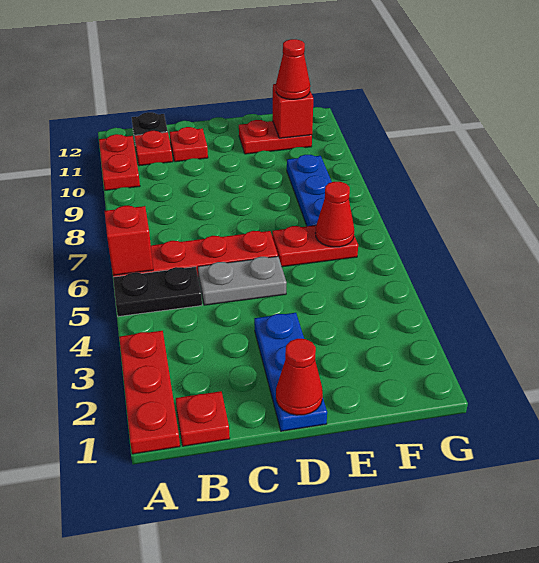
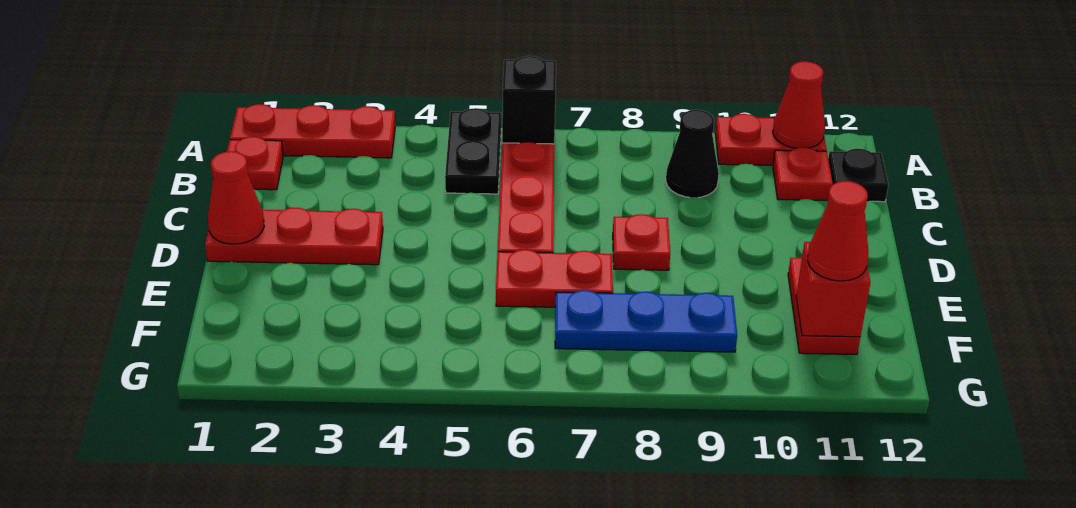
red 1x1 brick [105,206,153,275] -> black 1x1 brick [502,56,556,144]
none -> black 1x1 cone [666,110,719,197]
grey 1x2 plate [198,256,287,305] -> none
red 1x1 plate [170,127,208,162] -> red 1x1 plate moved to [613,214,670,270]
blue 1x3 plate [254,313,327,431] -> red 1x3 plate [205,208,383,265]
red 1x2 plate [272,225,358,267] -> red 1x2 plate turned to [496,250,613,307]
red 1x1 cone [315,182,354,247] -> red 1x1 cone moved to [773,61,825,148]

